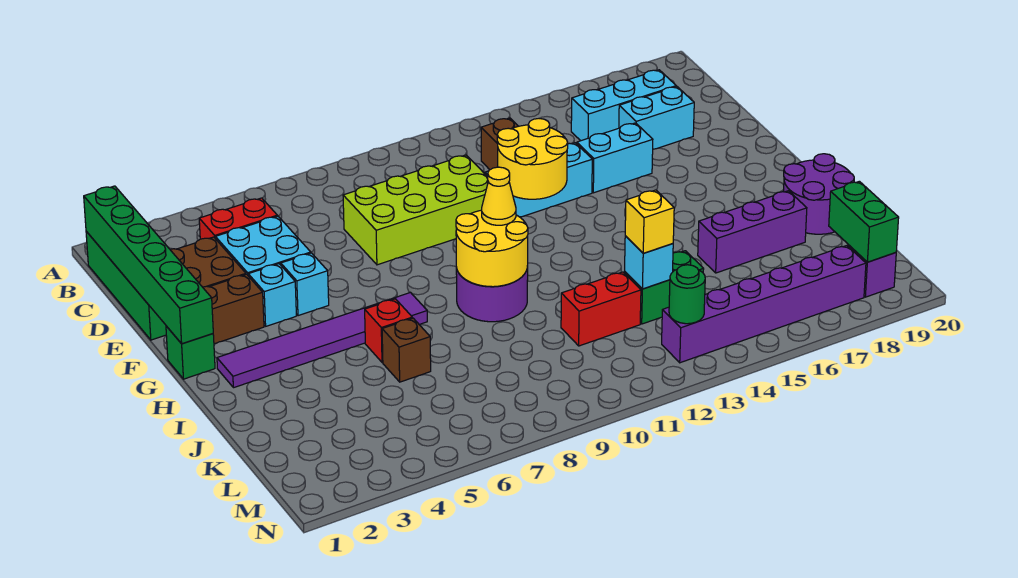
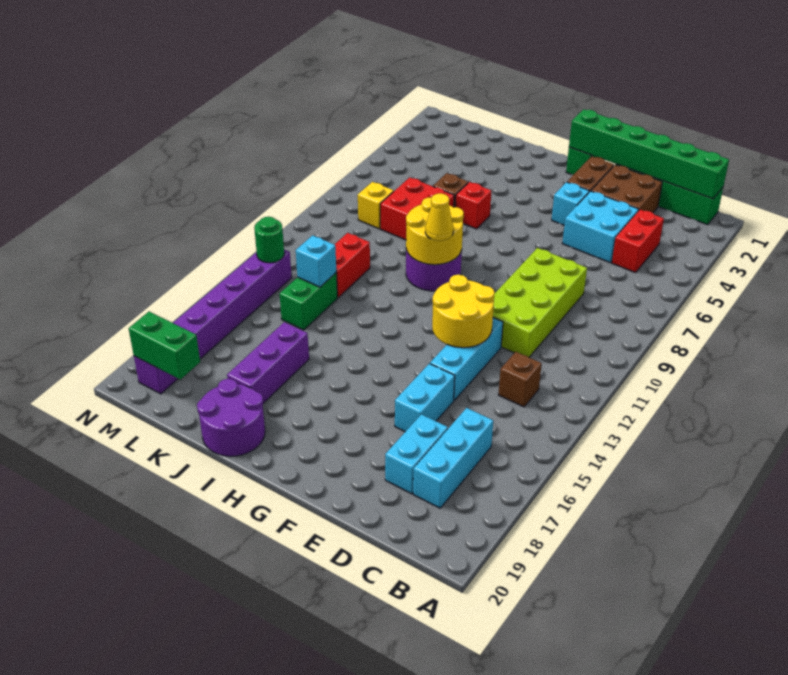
cyan 1x1 brick [281,253,329,316] -> none
purple 1x6 tile [217,292,427,388] -> none
none -> red 2x2 brick [380,177,454,240]
yellow 1x1 brick [625,190,674,253] -> yellow 1x1 brick moved to [358,182,394,229]

